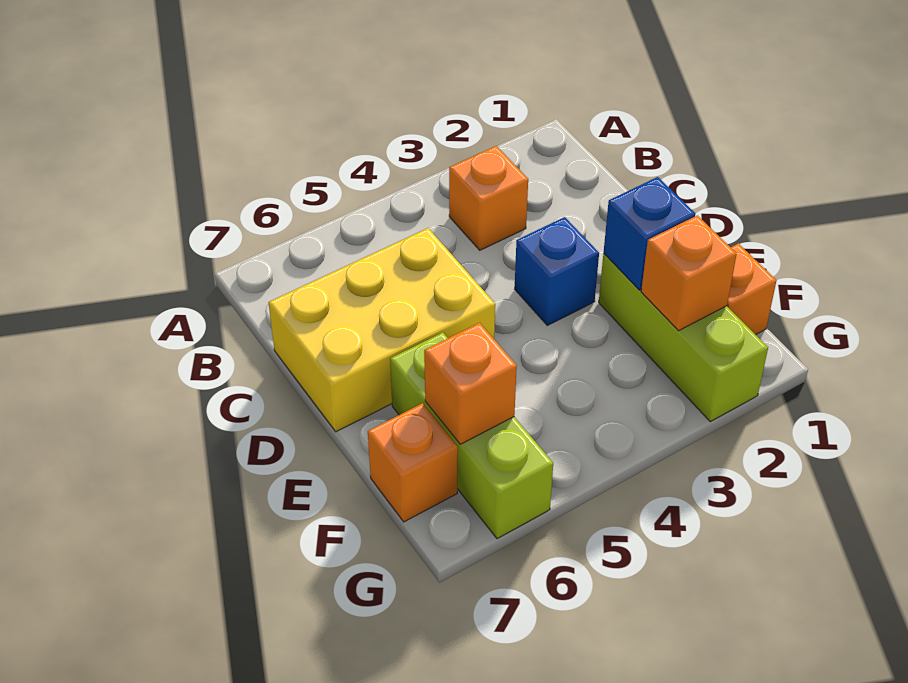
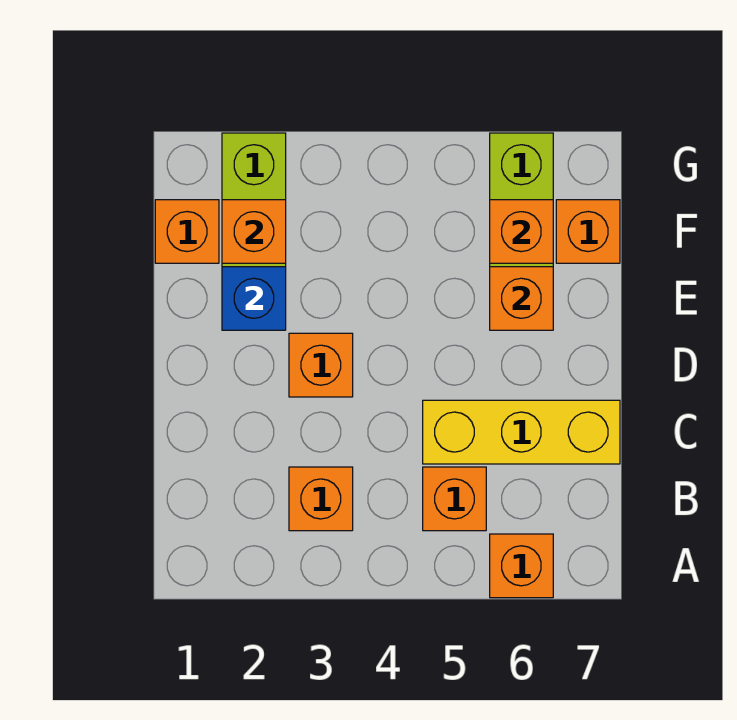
none -> orange 1x1 brick [490,534,553,598]
none -> orange 1x1 brick [423,467,486,531]
yellow 2x3 brick [268,228,495,432] -> yellow 1x3 brick [423,400,620,464]
blue 1x1 brick [515,217,599,325] -> orange 1x1 brick [289,333,353,397]
none -> orange 1x1 brick [490,267,553,330]

